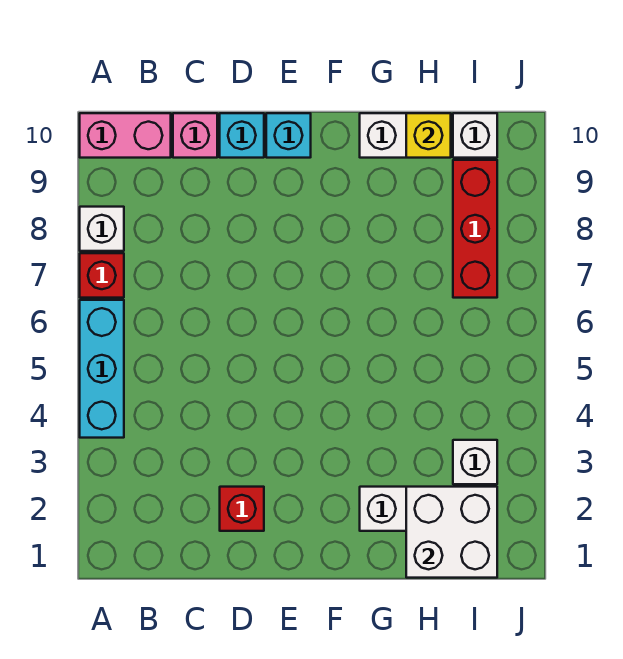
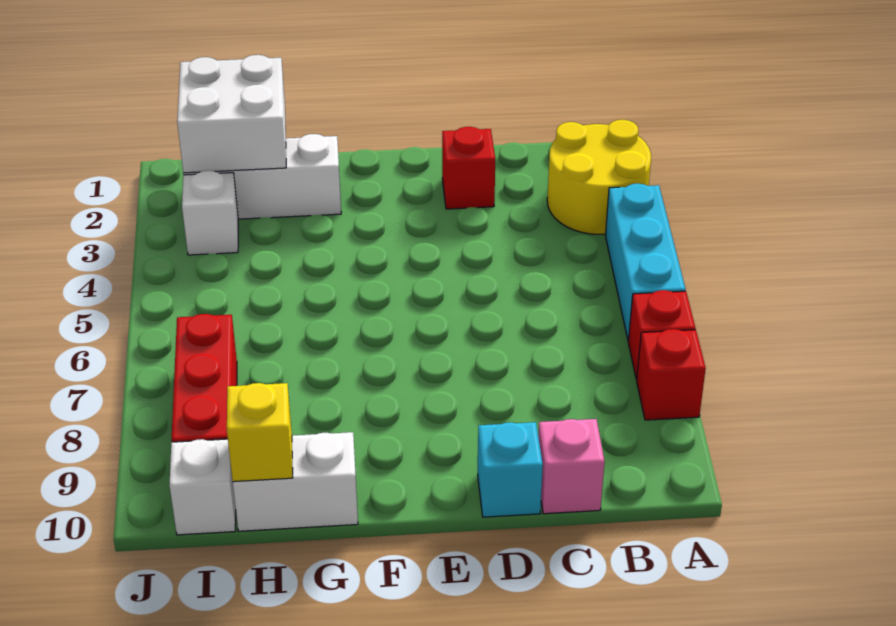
none -> yellow 2x2 round brick [547,120,651,234]
white 1x1 brick [80,207,124,251] -> red 1x1 brick [637,329,706,420]
pink 1x2 brick [80,113,171,158] -> none
cyan 1x1 brick [266,113,311,158] -> none

